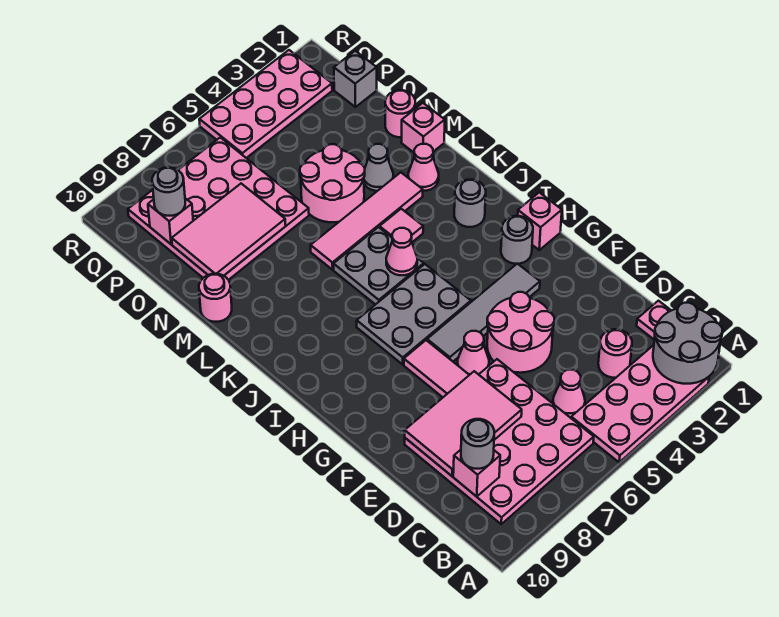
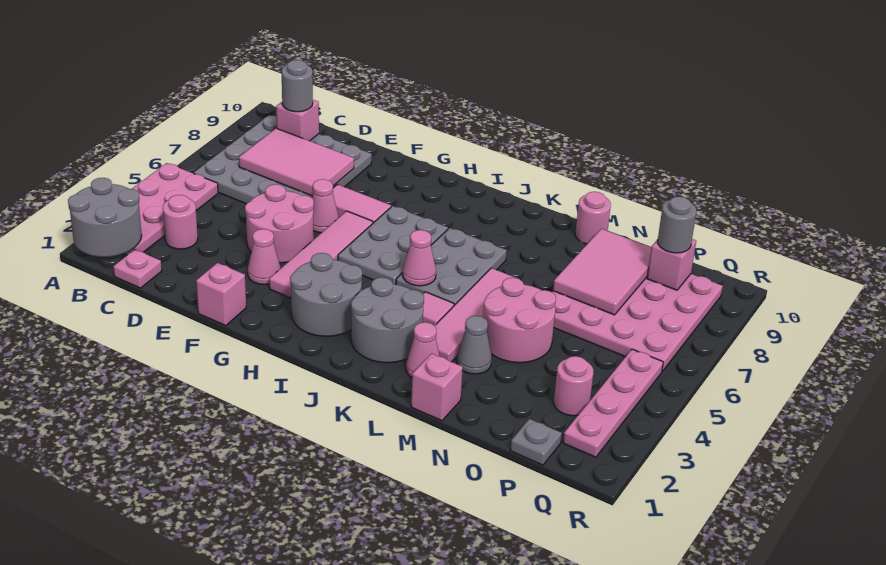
pink 4x4 plate [405,359,594,524] -> grey 4x4 plate [194,115,372,204]
pink 1x1 cone [553,370,585,417] -> pink 1x1 cone moved to [248,229,281,285]
pink 2x3 tile [405,371,522,476] -> pink 2x3 tile turned to [239,128,354,196]
grey 1x4 tile [427,264,540,361] -> pink 1x4 tile [269,211,373,298]
pink 1x1 brick [518,192,562,250] -> pink 1x1 brick moved to [196,263,246,326]
grey 1x1 round brick [501,216,533,264] -> grey 2x2 round brick [290,253,362,336]
grey 1x1 round brick [454,179,486,227] -> grey 2x2 round brick [351,277,424,363]
grey 2x2 plate [334,227,424,305] -> grey 2x3 plate [396,228,507,305]
pink 1x1 round brick [385,90,415,137] -> pink 1x1 round brick moved to [554,356,593,416]
grey 1x1 brick [334,51,377,107] -> grey 1x1 plate [510,419,562,465]
pink 2x4 plate [199,50,332,158] -> pink 1x4 plate [563,349,663,457]

